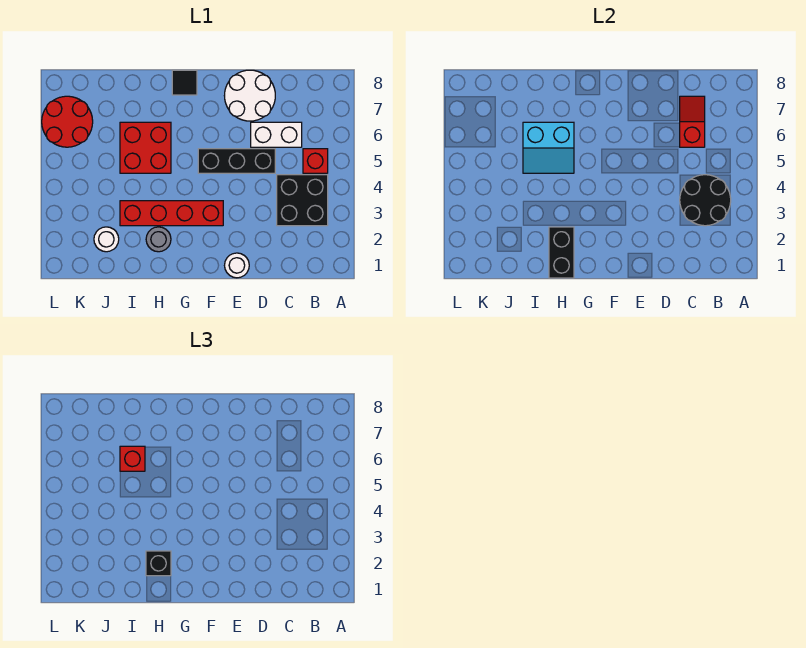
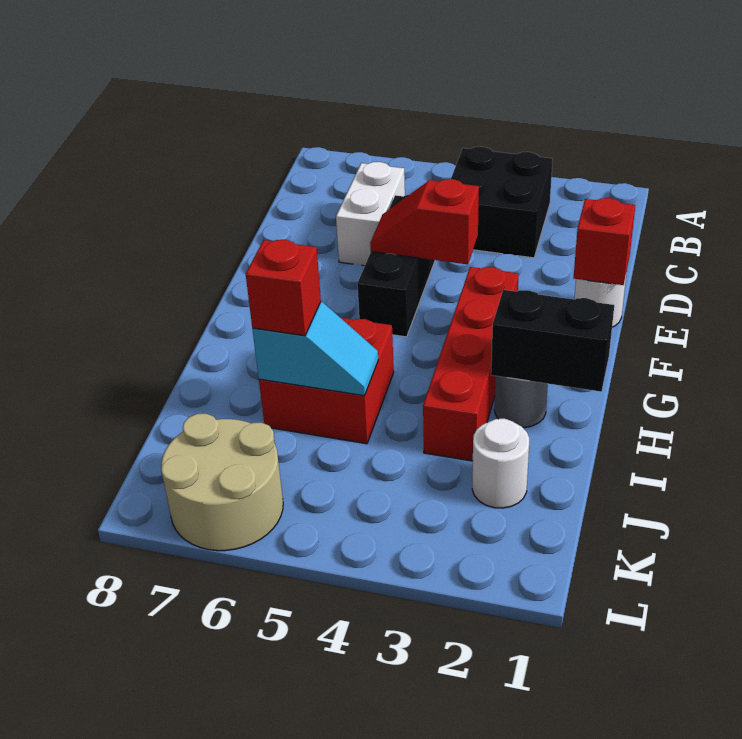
black 2x2 round brick [680,175,731,226] -> none
red 1x1 brick [303,149,328,173] -> red 1x1 brick moved to [574,198,635,285]
red 1x2 slope [680,96,705,147] -> red 1x2 slope moved to [370,179,479,264]
white 2x2 round brick [224,70,275,121] -> none
black 1x1 tile [172,70,197,95] -> none
black 1x1 brick [146,551,171,576] -> none
cyan 2x2 slope [523,122,574,173] -> cyan 1x2 slope [252,302,378,396]
red 2x2 round brick [42,96,93,147] -> tan 2x2 round brick [161,414,283,551]

